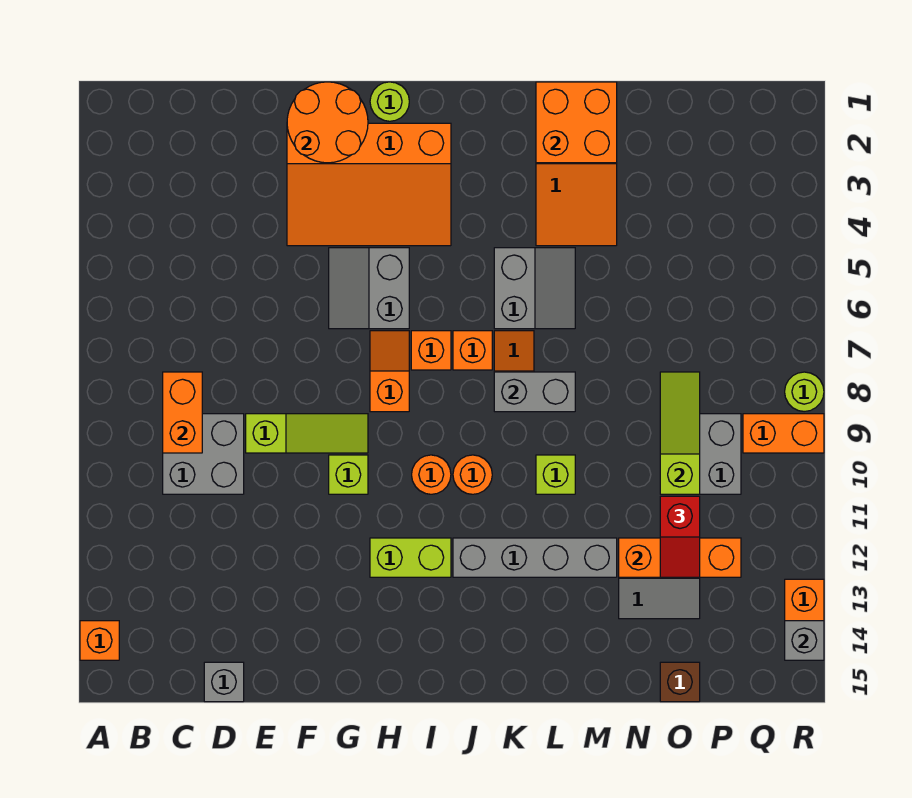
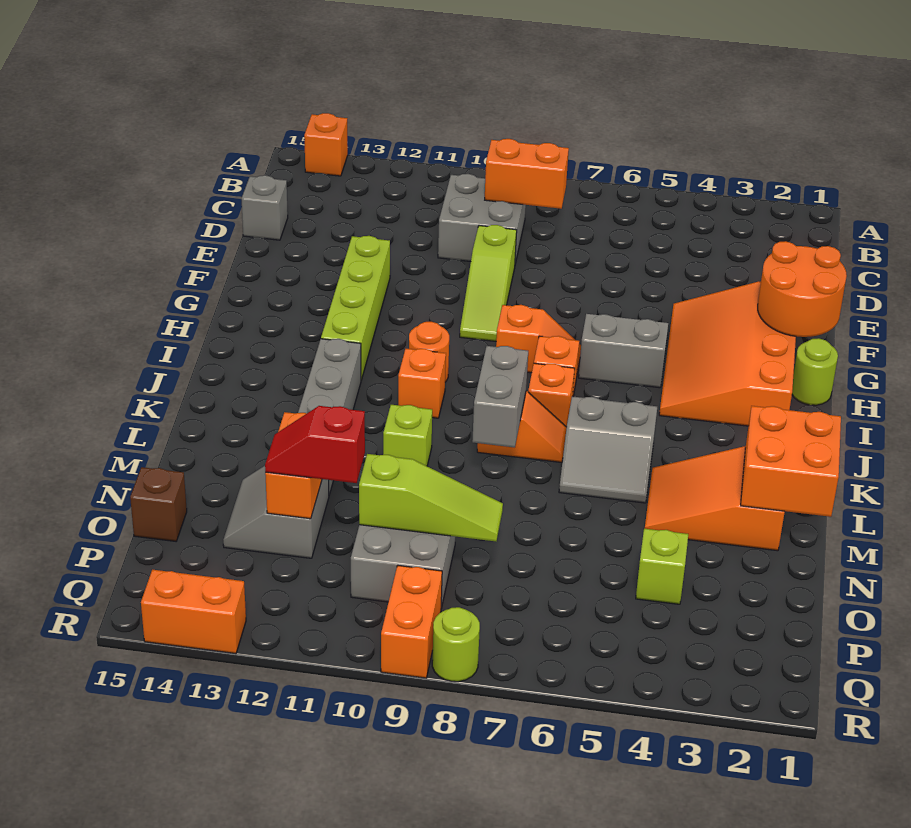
lime 1x1 brick [329,455,368,494] -> lime 1x1 brick moved to [636,529,688,604]
lime 1x2 brick [370,538,451,577] -> lime 1x4 brick [321,236,390,380]
orange 1x1 round brick [453,455,492,494] -> orange 1x1 brick [398,349,446,418]
orange 1x3 brick [619,538,741,577] -> orange 1x2 brick [265,412,322,519]
grey 1x1 brick [785,621,824,660] -> none

